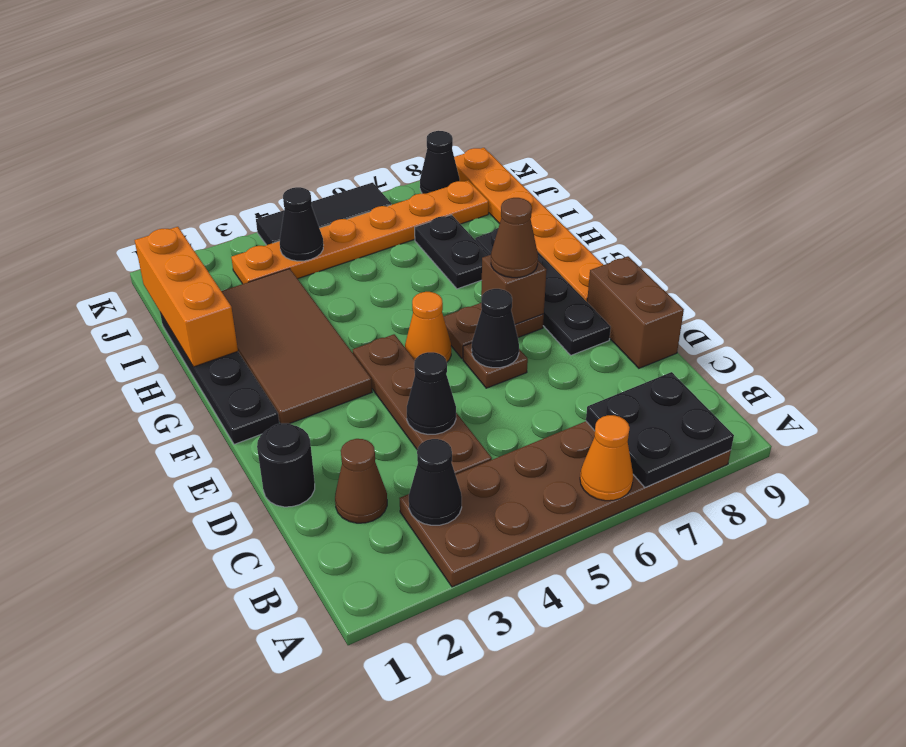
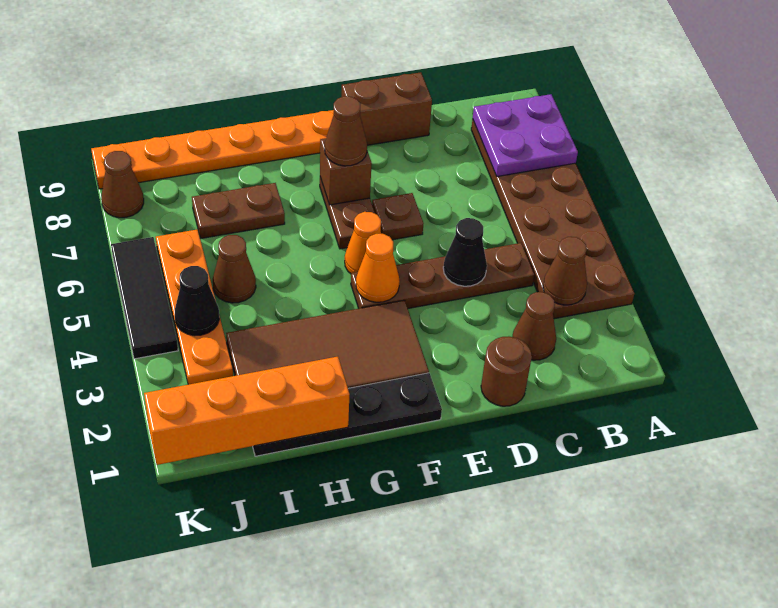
orange 1x1 cone [580,415,633,501] -> orange 1x1 cone moved to [356,234,400,302]
black 2x2 plate [586,372,734,487] -> purple 2x2 plate [473,94,578,177]
black 1x1 cone [409,439,462,525] -> brown 1x1 cone [543,237,587,305]
black 1x1 round brick [257,423,315,507] -> brown 1x1 round brick [481,336,532,406]
black 1x1 cone [472,289,519,368] -> none
black 1x4 plate [475,228,611,355] -> none
orange 1x3 brick [135,227,238,367] -> orange 1x4 brick [144,357,350,465]
black 1x2 plate [415,215,489,289] -> brown 1x2 plate [192,183,285,239]
none -> brown 1x1 cone [213,235,256,303]
orange 1x6 plate [231,180,489,284] -> orange 1x4 plate [156,229,233,384]
black 1x1 cone [420,131,460,194] -> brown 1x1 cone [101,151,144,218]

